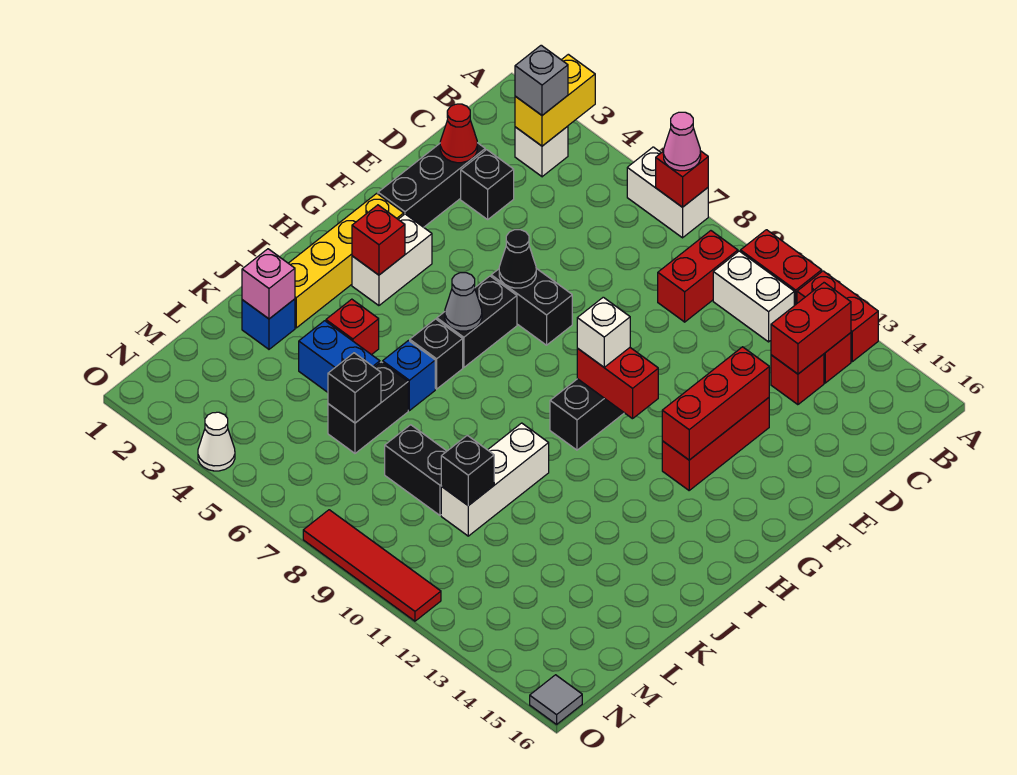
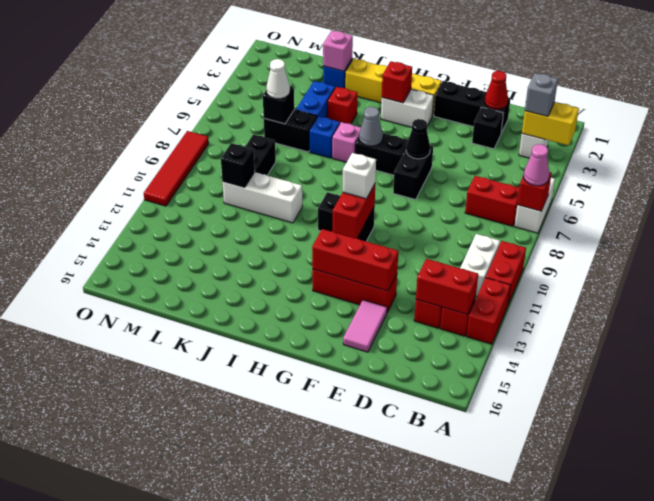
red 1x2 brick [658,231,738,322] -> red 1x2 brick moved to [465,176,520,226]
none -> pink 1x2 tile [343,300,387,352]
black 1x1 brick [410,319,463,389] -> pink 1x1 brick [332,122,361,162]
white 1x1 cone [198,412,235,471] -> white 1x1 cone moved to [266,59,290,99]
grey 1x1 tile [530,675,582,724] -> none

